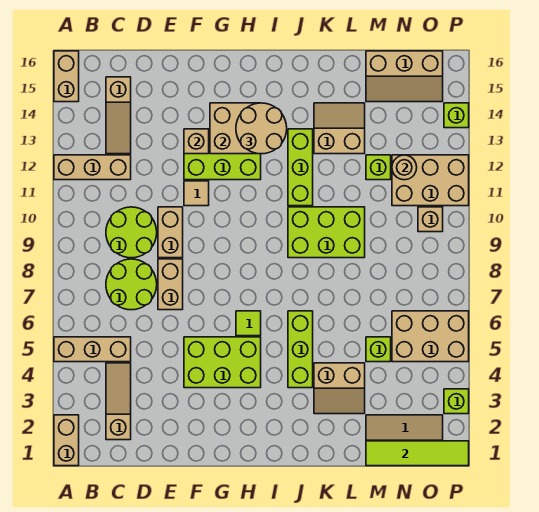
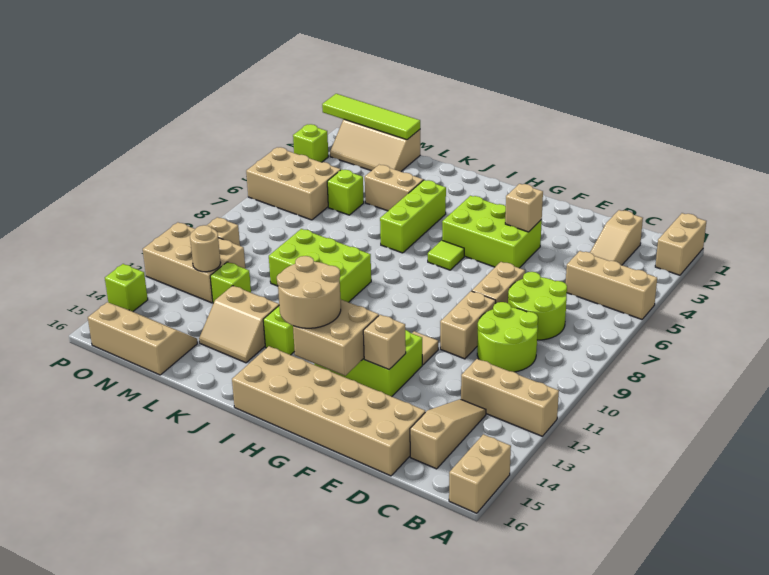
none -> tan 2x6 brick [232,346,425,476]
none -> tan 1x1 brick [505,184,543,232]

